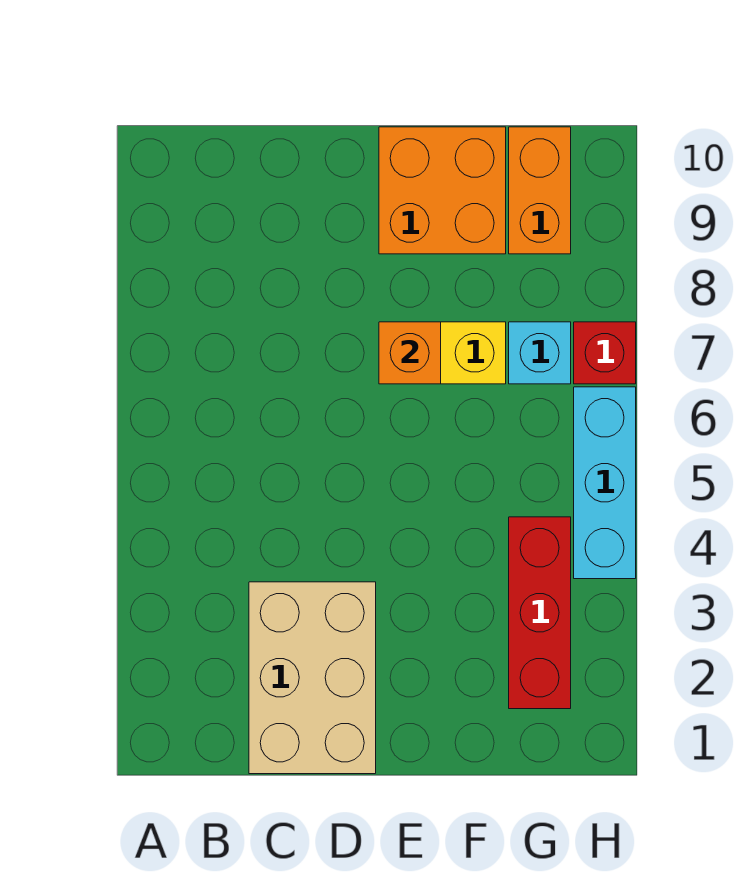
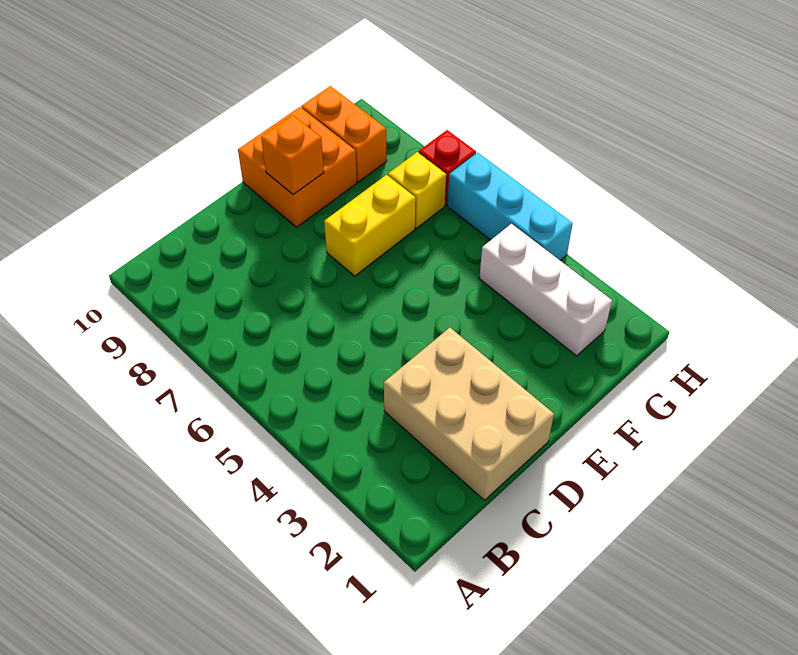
orange 1x1 brick [379,322,441,384] -> orange 1x1 brick moved to [261,115,324,195]
red 1x3 brick [509,517,571,709] -> white 1x3 brick [479,224,612,356]
cyan 1x1 brick [509,322,571,384] -> yellow 1x1 brick [388,152,446,228]

